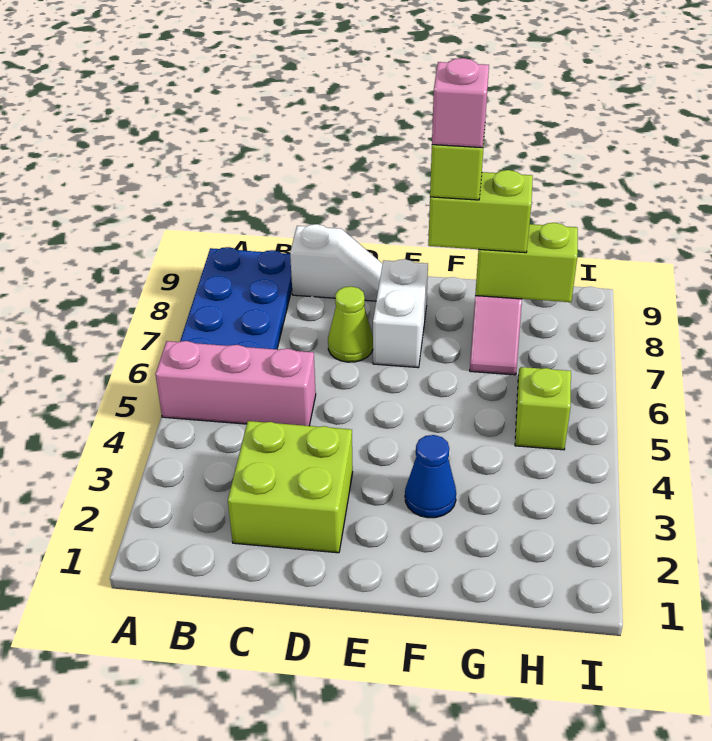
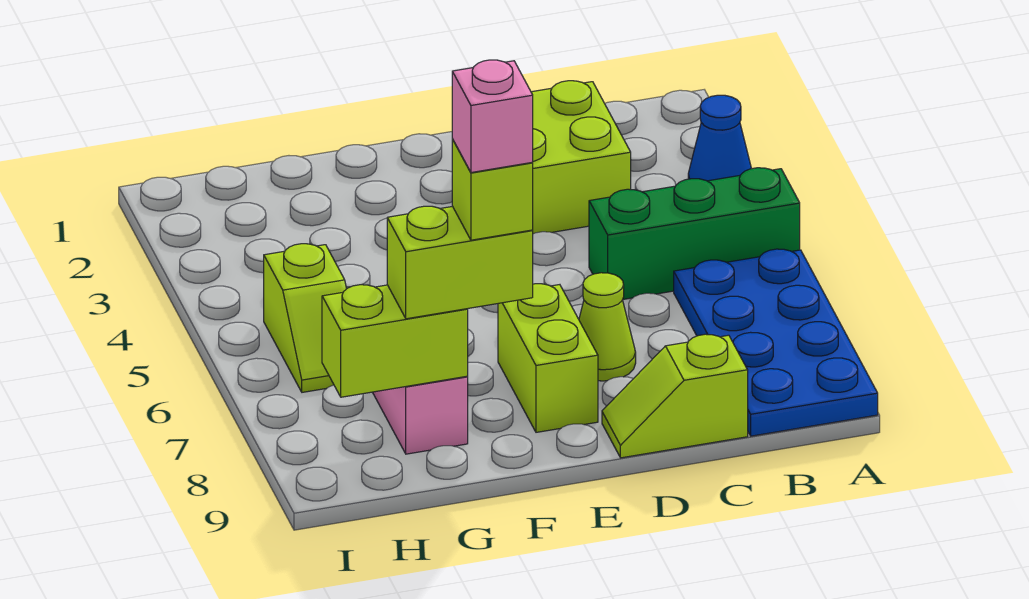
pink 1x3 brick [155,341,316,426] -> green 1x3 brick [589,168,800,299]
white 1x2 slope [290,224,382,301] -> lime 1x2 slope [602,334,748,458]
white 1x2 brick [373,259,428,368] -> lime 1x2 brick [498,284,598,432]
blue 1x1 cone [405,435,456,518] -> blue 1x1 cone moved to [688,95,751,181]

